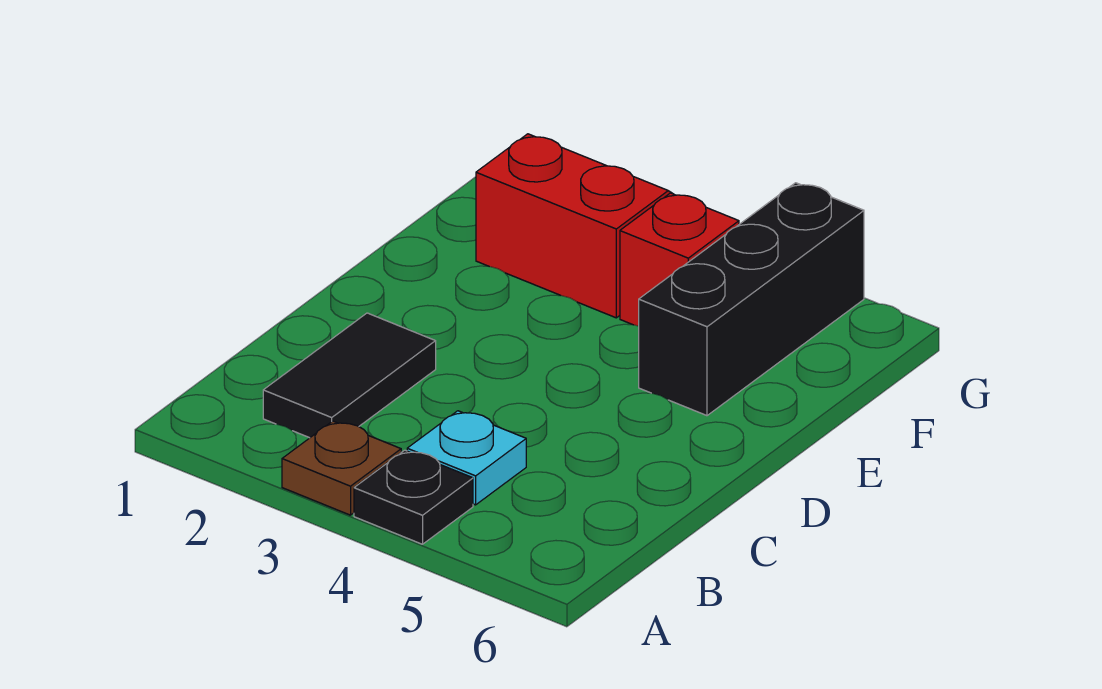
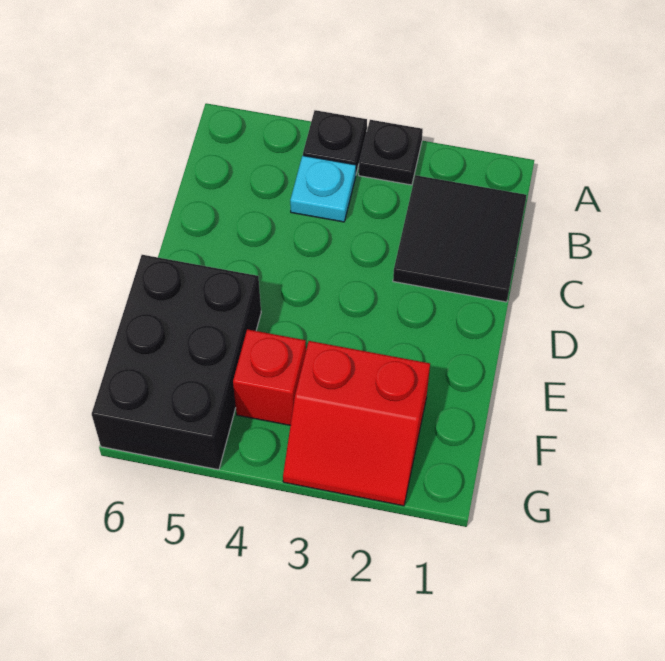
brown 1x1 plate [282,421,401,515] -> black 1x1 plate [359,120,423,185]
black 1x2 tile [263,313,436,438] -> black 2x2 tile [393,175,527,302]
black 1x3 brick [639,183,864,416] -> black 2x3 brick [92,255,261,470]

